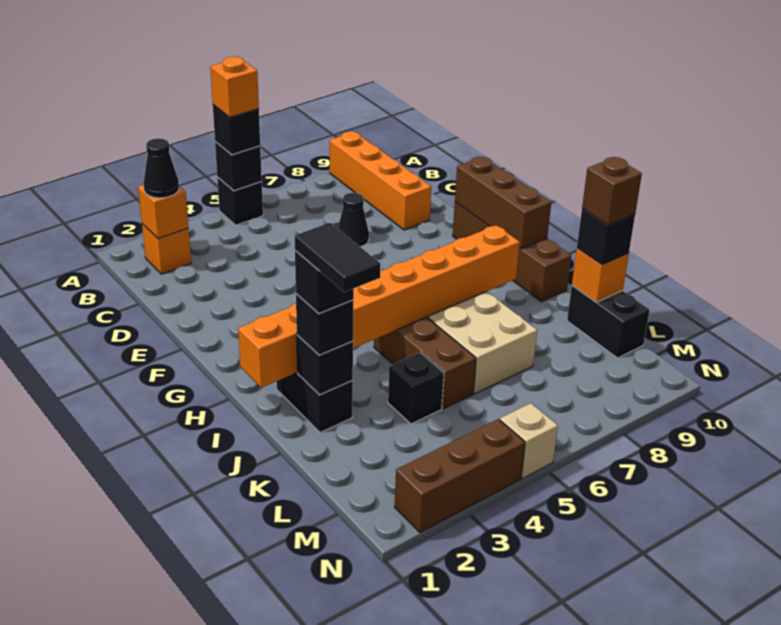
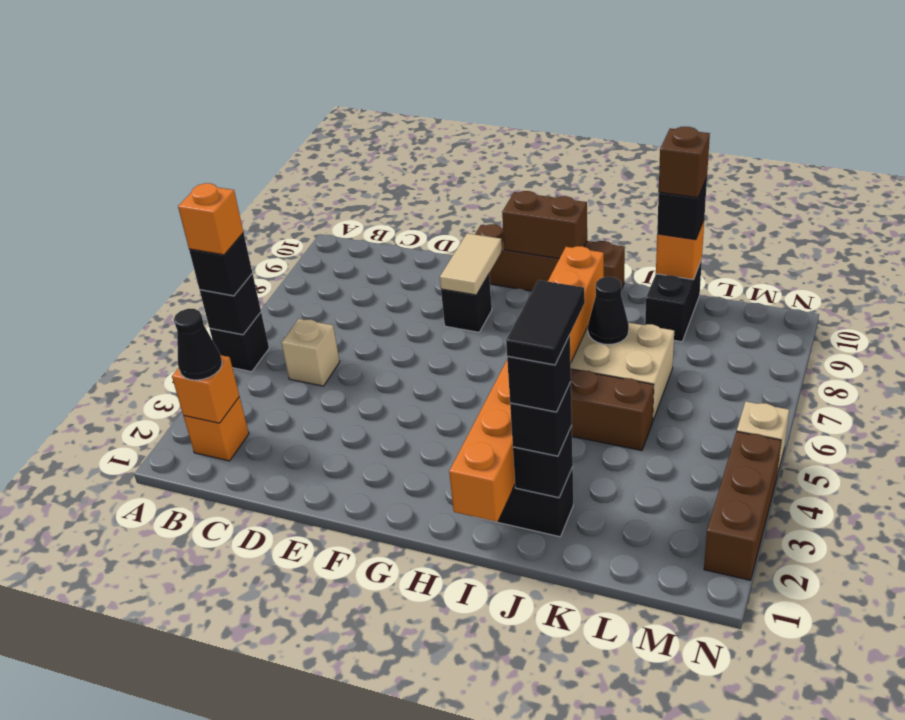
orange 1x4 brick [329,131,431,230] -> none
none -> tan 1x1 brick [282,319,340,386]
black 1x1 cone [338,193,369,247] -> black 1x1 cone moved to [588,277,629,345]
none -> tan 1x2 tile [440,233,502,295]
brown 1x3 brick [455,156,551,249] -> brown 1x2 brick [502,191,587,259]
black 1x2 tile [295,223,381,292] -> black 1x2 tile turned to [506,280,585,365]
black 1x1 brick [388,352,444,424] -> black 1x1 brick moved to [441,275,492,332]
black 1x2 brick [567,285,650,358] -> black 1x2 brick turned to [645,259,702,342]

